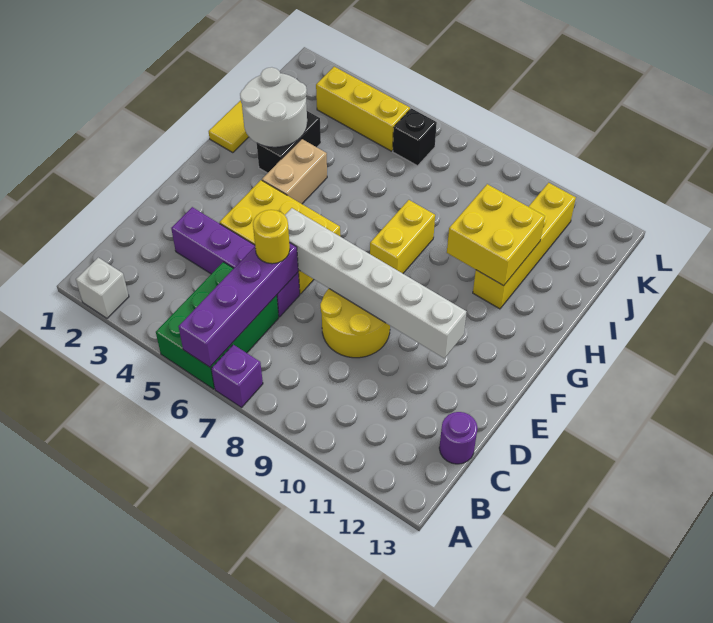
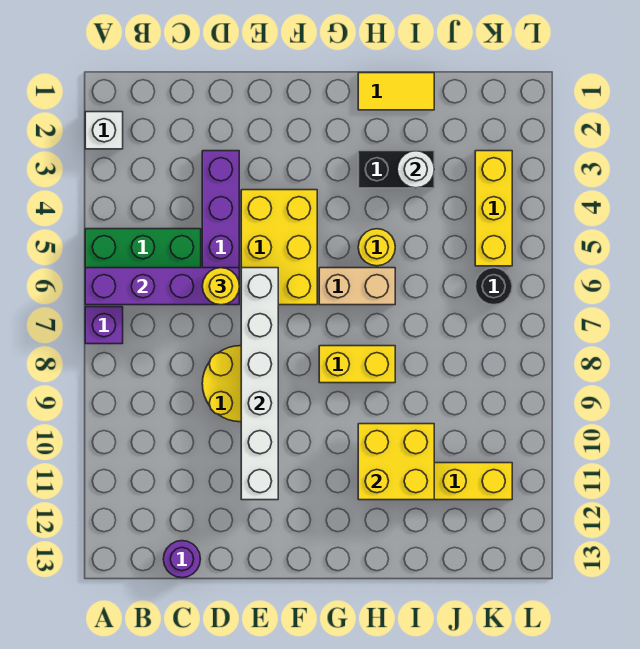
tan 1x2 brick [262,139,327,204] -> tan 1x2 brick moved to [319,268,395,305]
white 2x2 round brick [240,67,307,147] -> white 1x1 round brick [397,151,434,188]
none -> yellow 1x1 round brick [358,229,395,266]
black 1x1 brick [393,109,437,166] -> black 1x1 round brick [475,268,512,305]

